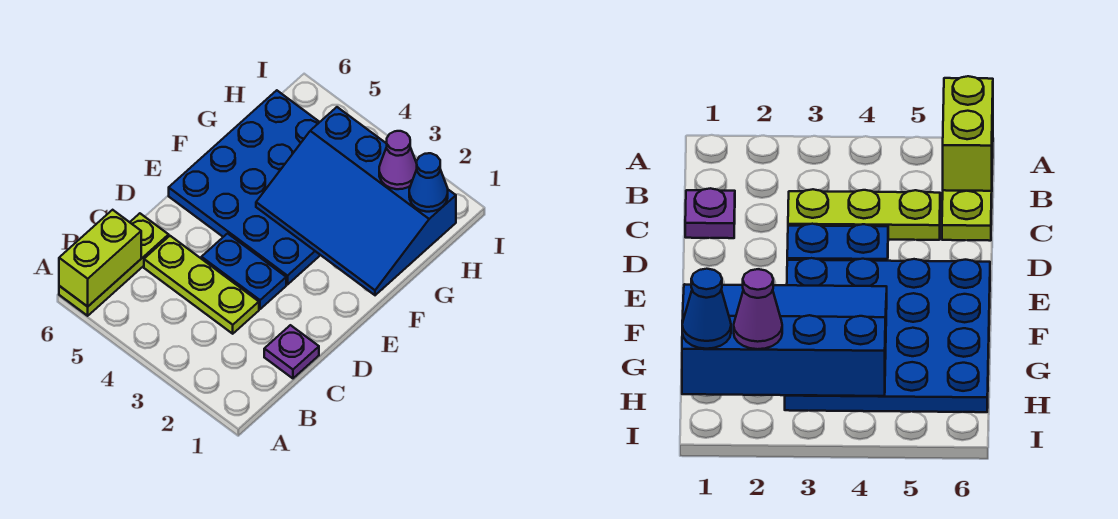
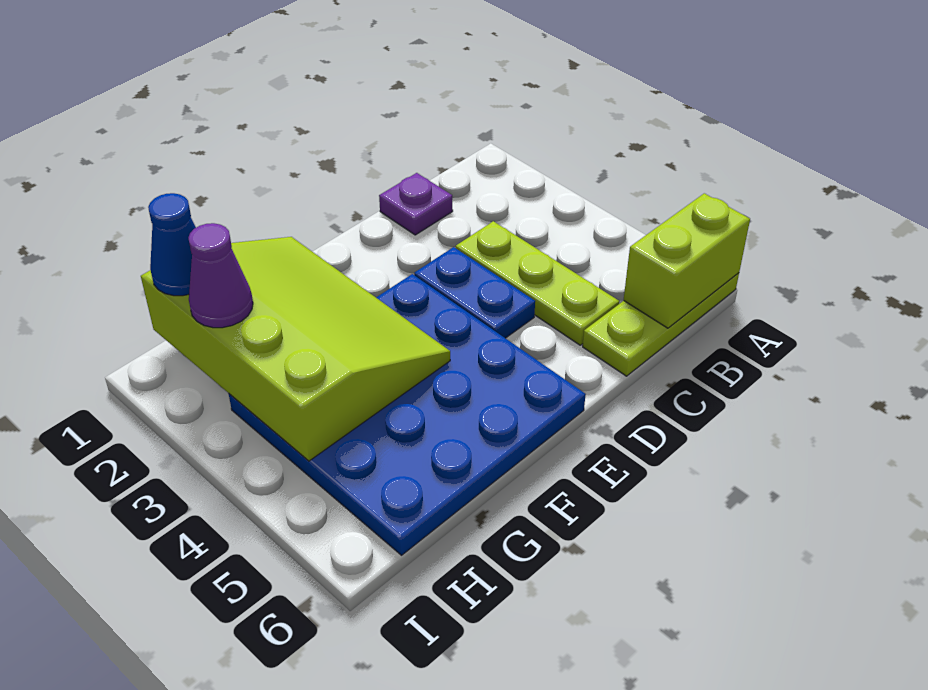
blue 3x4 slope [256,107,456,295] -> lime 3x4 slope [141,237,450,461]

